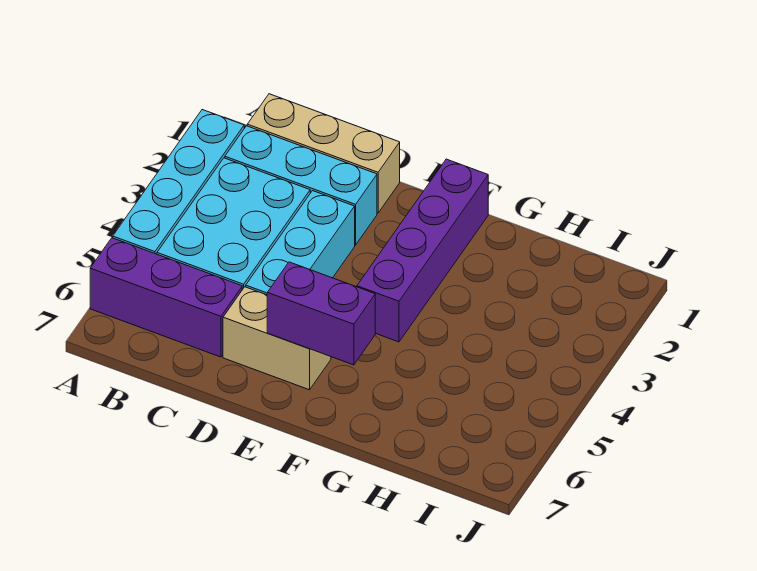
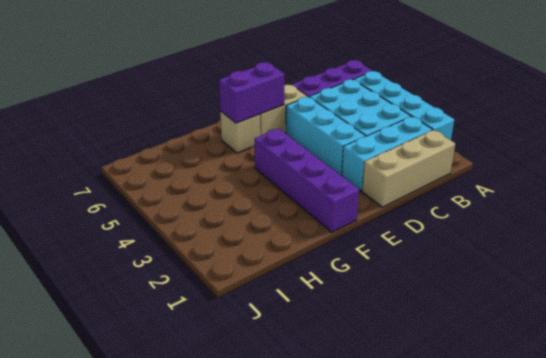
none -> tan 1x1 brick [220,111,260,153]

